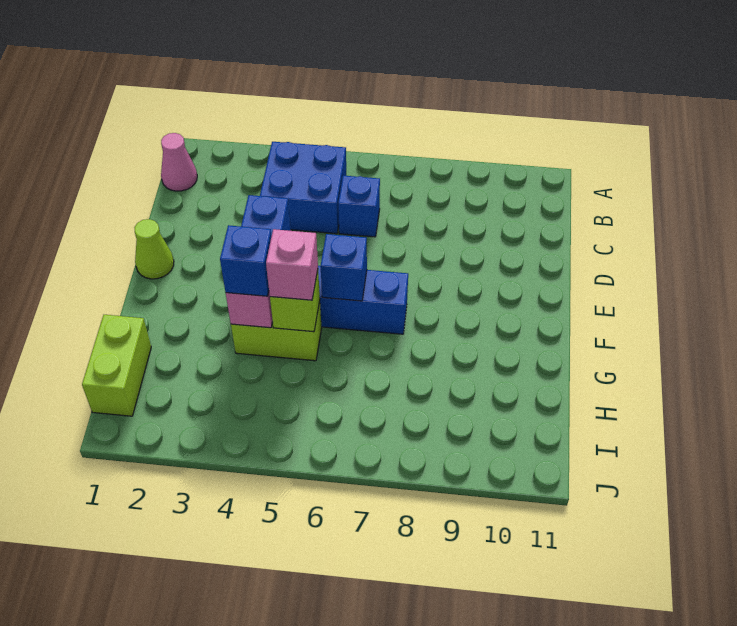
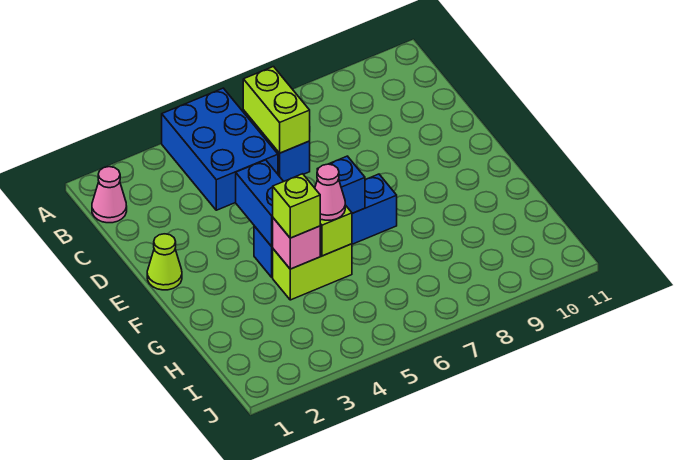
blue 2x2 brick [260,142,346,234] -> blue 2x3 brick [162,88,278,210]
blue 1x1 brick [220,225,272,296] -> lime 1x1 brick [273,174,320,238]
pink 1x1 brick [266,229,318,300] -> pink 1x1 cone [315,164,345,220]
lime 1x2 brick [82,315,151,416] -> lime 1x2 brick moved to [243,67,310,153]

